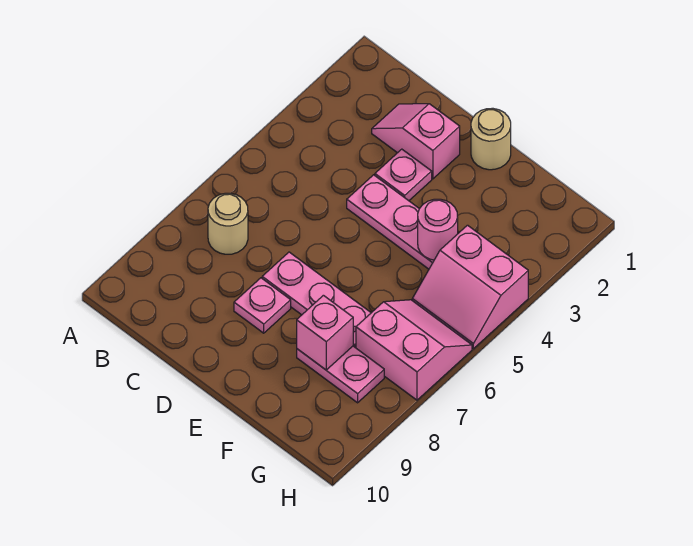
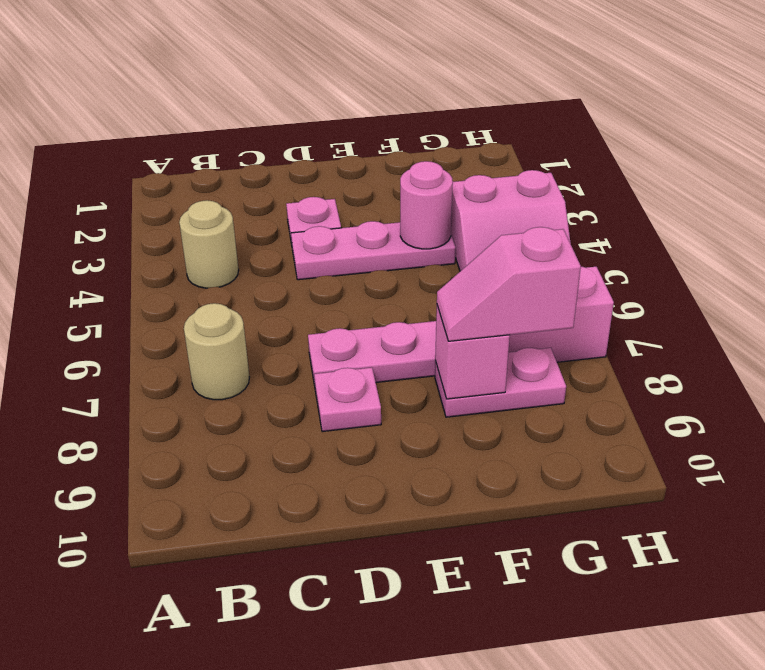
pink 1x2 slope [372,104,460,179] -> pink 1x2 slope moved to [437,227,581,341]
tan 1x1 round brick [471,108,511,170] -> tan 1x1 round brick moved to [179,200,239,288]

